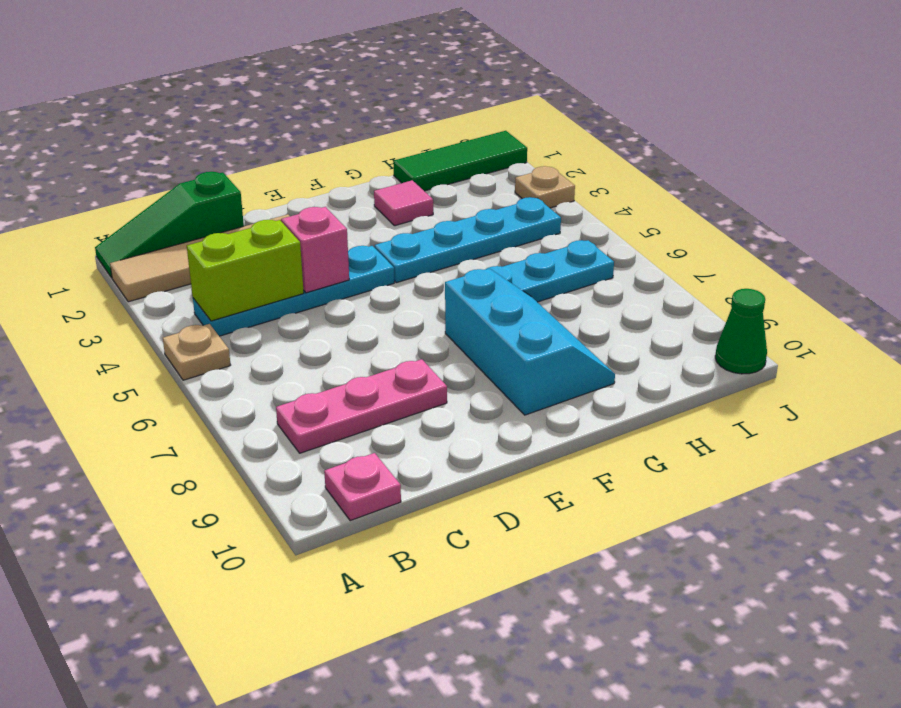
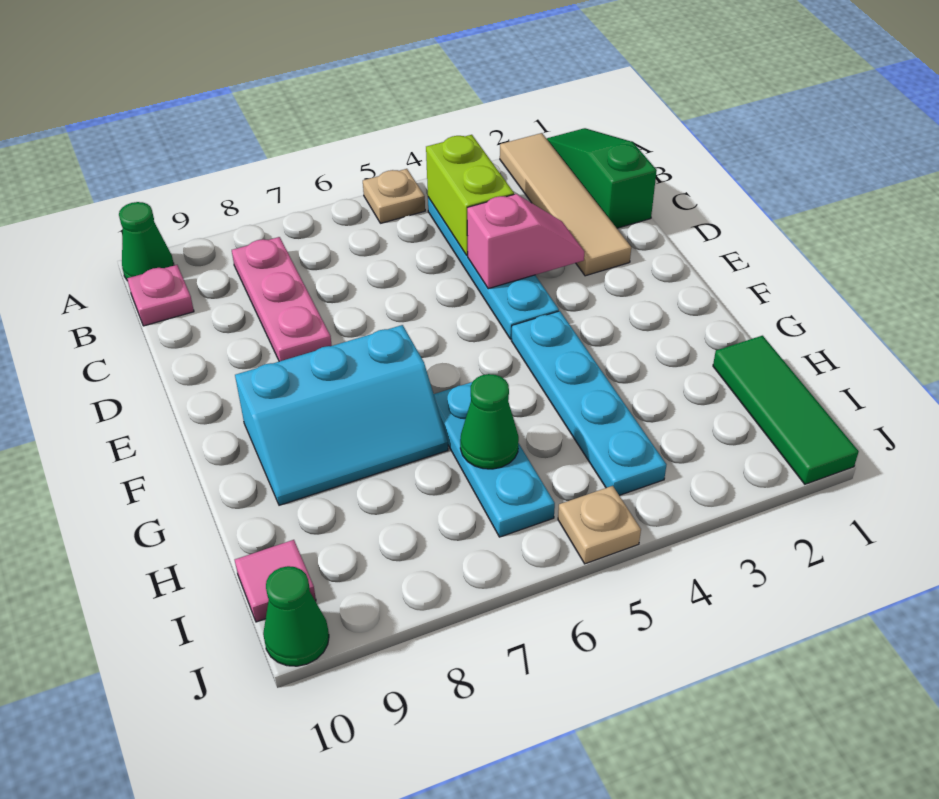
none -> green 1x1 cone [119,202,174,281]
pink 1x1 tile [374,180,433,226] -> pink 1x1 tile moved to [235,540,316,622]
none -> green 1x1 cone [460,374,519,469]
tan 1x1 plate [515,166,575,208] -> tan 1x1 plate moved to [558,486,641,564]

